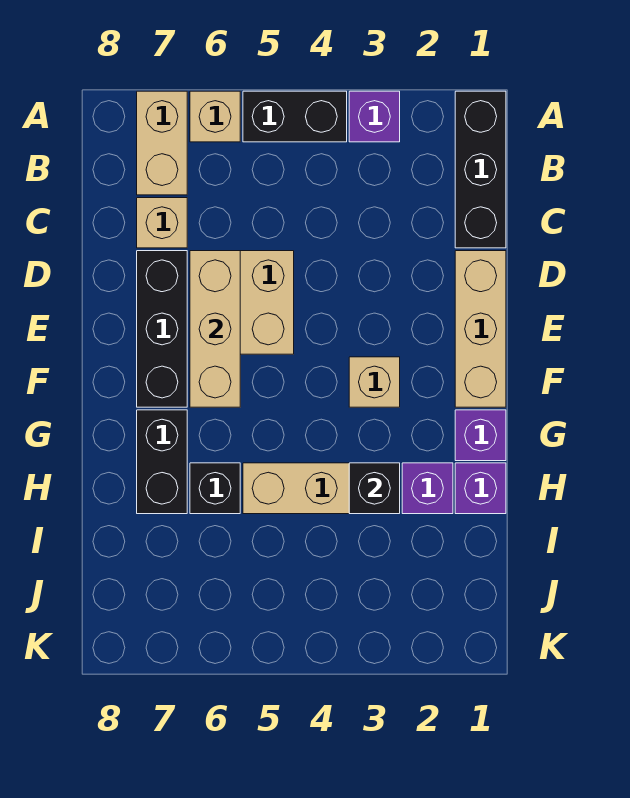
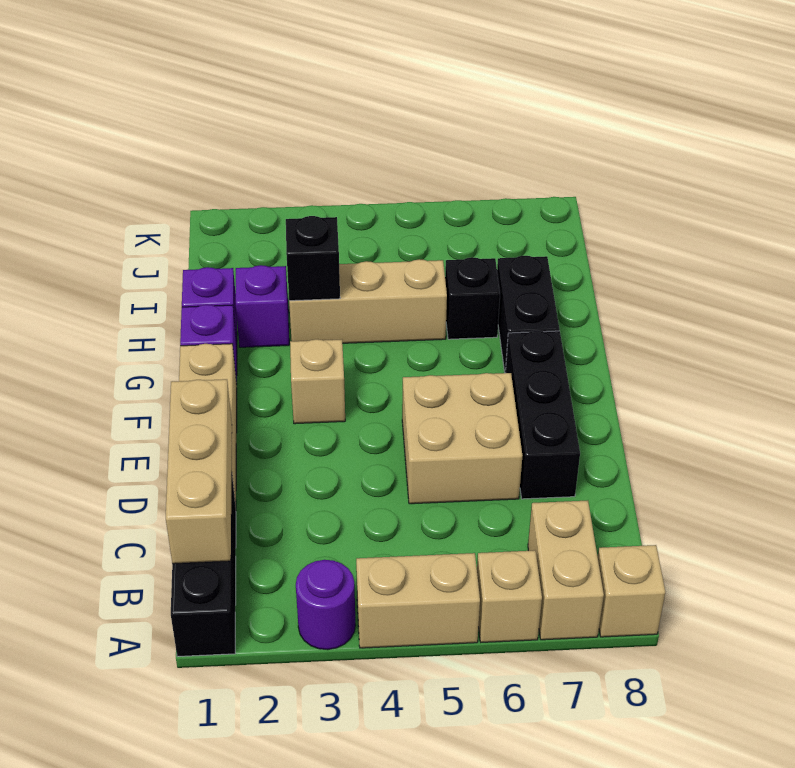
purple 1x1 brick [349,91,400,142] -> purple 1x1 round brick [296,560,355,650]
black 1x2 brick [243,91,347,142] -> tan 1x2 brick [356,553,480,648]
tan 1x1 brick [137,198,187,248] -> tan 1x1 brick moved to [598,545,665,637]
tan 1x3 brick [190,251,240,407] -> tan 1x3 brick moved to [166,379,232,564]

